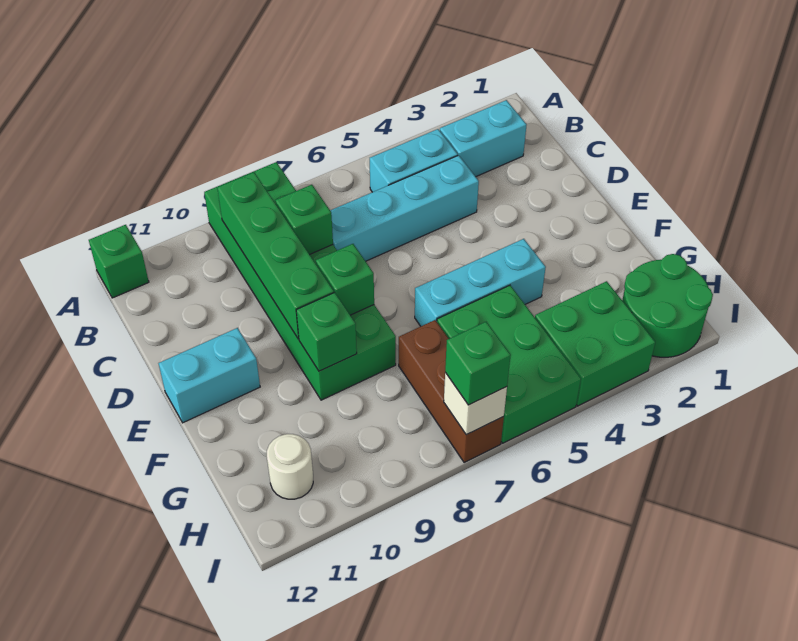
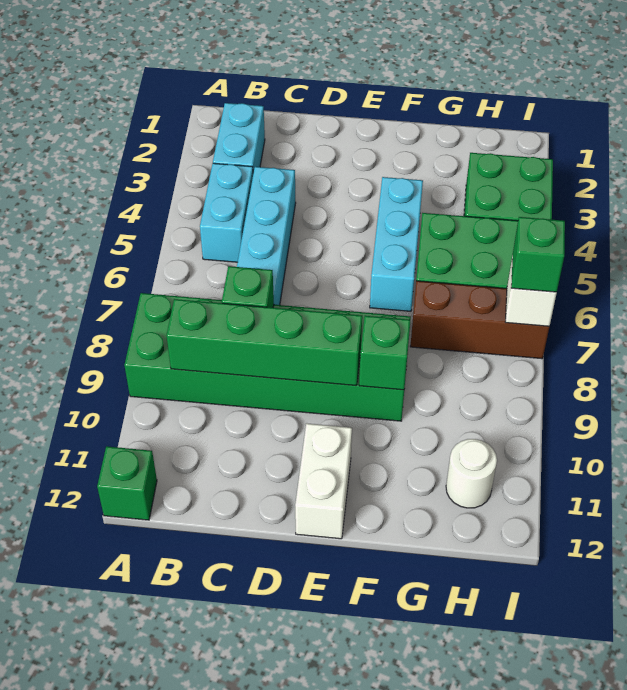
green 1x1 brick [316,244,374,315] -> none
cyan 1x2 brick [158,328,260,423] -> white 1x2 brick [295,423,352,539]
green 2x2 round brick [622,254,713,357] -> none

